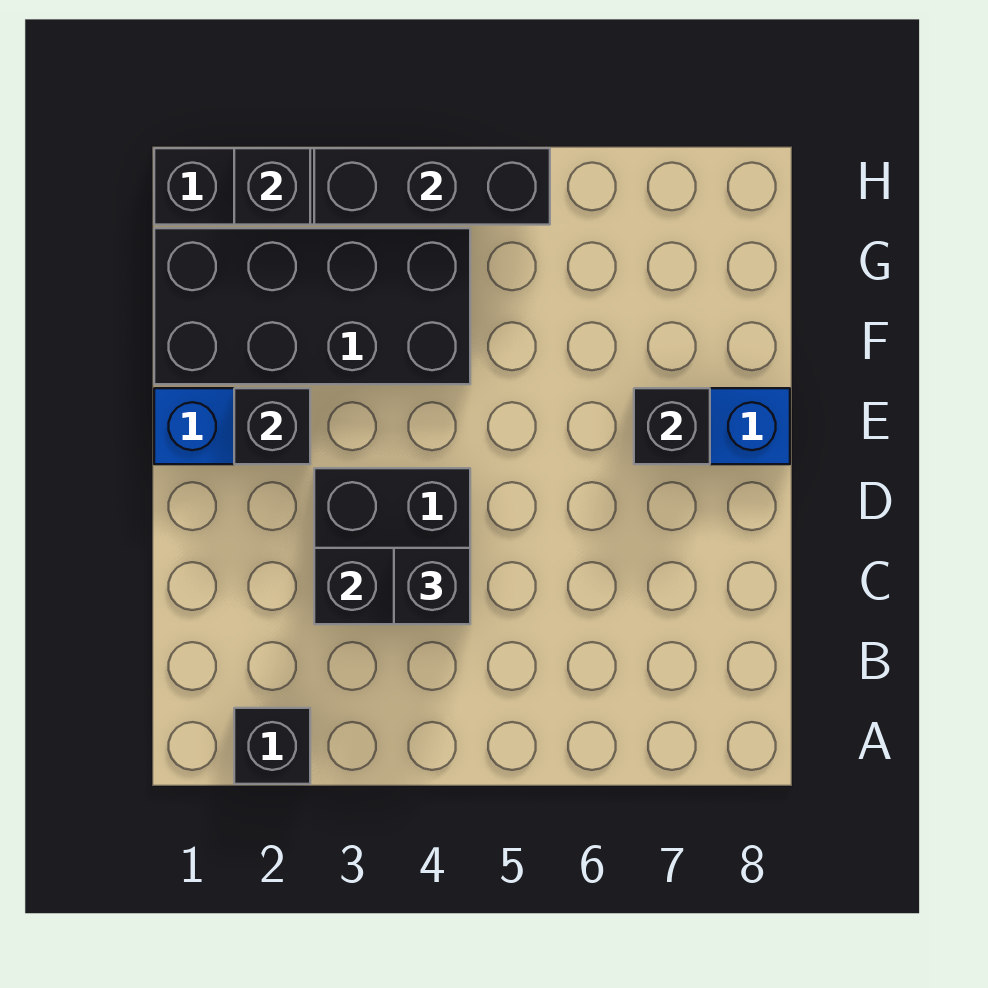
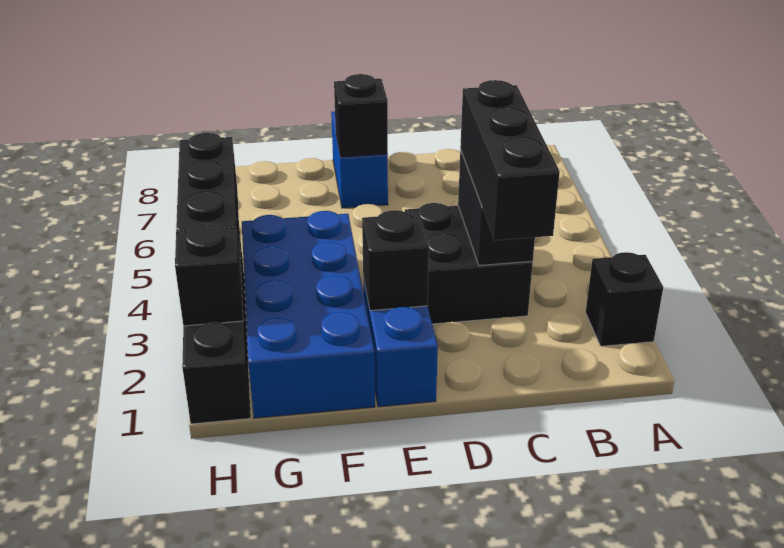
black 1x1 brick [394,548,470,624] -> black 1x3 brick [460,80,560,240]
black 2x4 brick [154,228,470,384] -> blue 2x4 brick [242,211,375,418]

